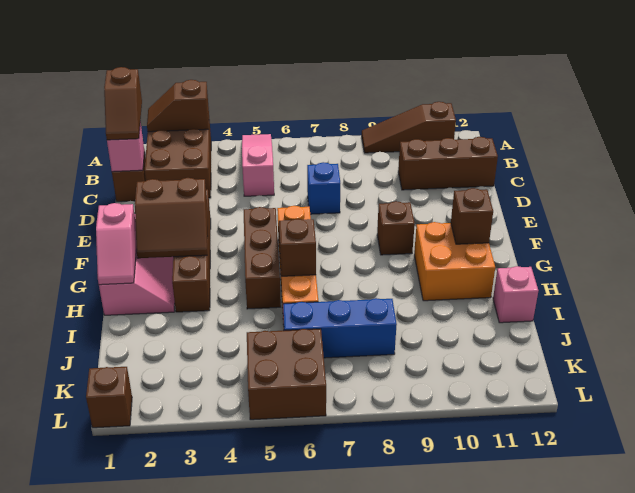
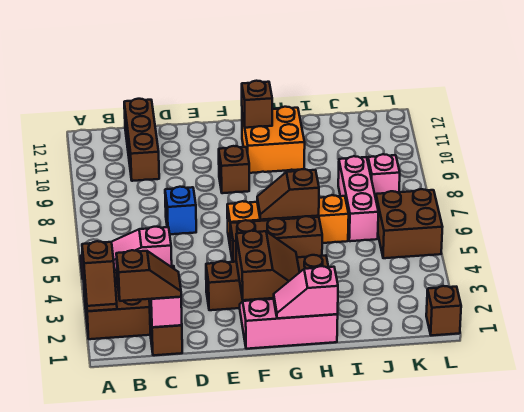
brown 1x3 slope [362,102,456,153] -> none
pink 1x2 slope [96,203,137,285] -> pink 1x2 slope turned to [274,266,338,318]
pink 1x1 brick [493,266,538,323] -> pink 1x1 brick moved to [368,154,400,198]
blue 1x3 brick [283,298,397,358] -> pink 1x3 brick [338,156,378,241]

